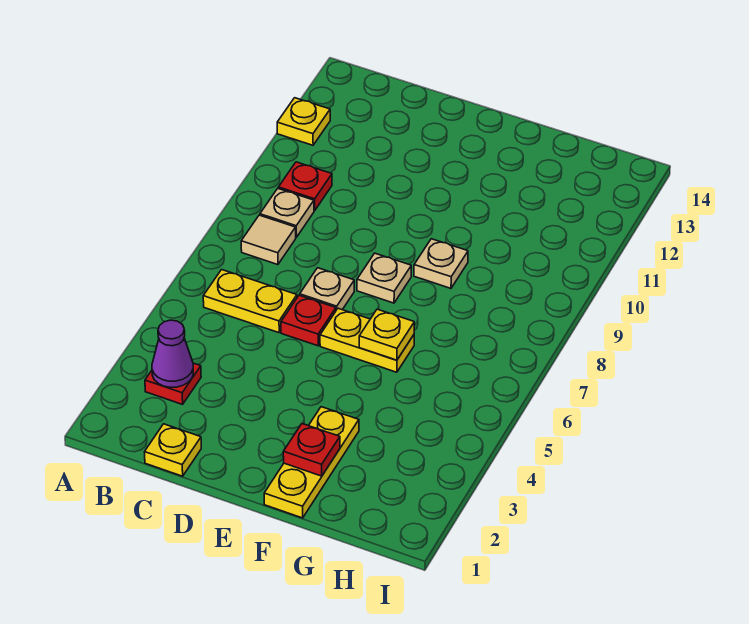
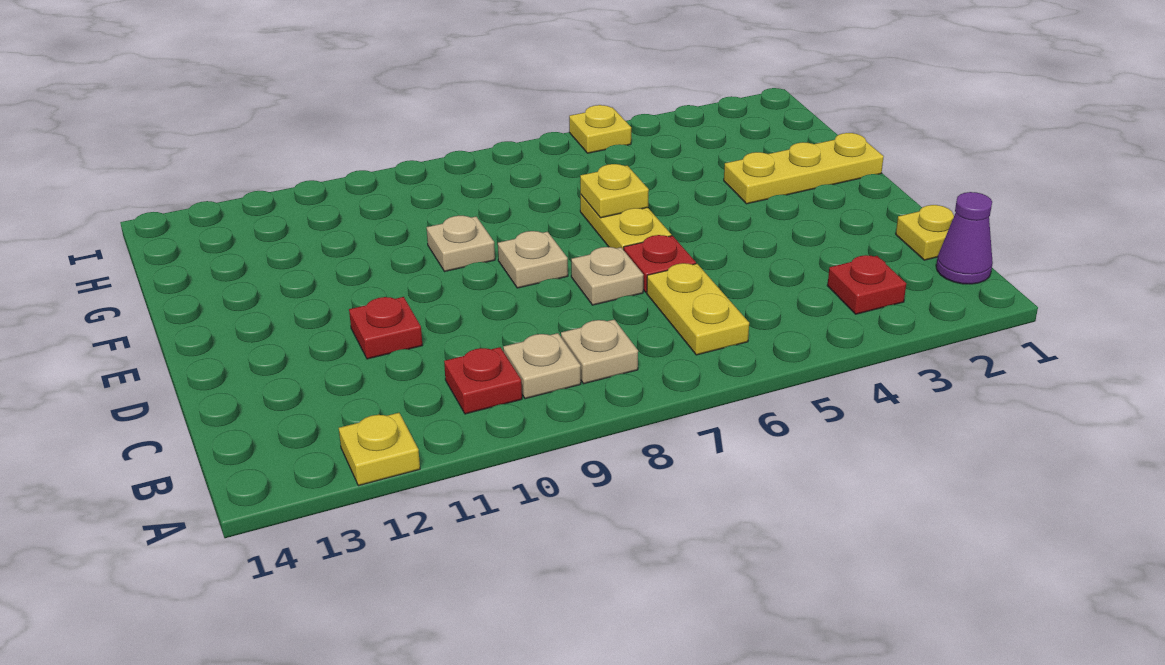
purple 1x1 cone [152,320,193,387] -> purple 1x1 cone moved to [936,192,993,284]
tan 1x1 tile [241,215,296,265] -> tan 1x1 plate [561,319,638,384]
red 1x1 plate [283,424,340,476] -> red 1x1 plate moved to [349,297,423,359]
none -> yellow 1x1 plate [569,105,631,153]

